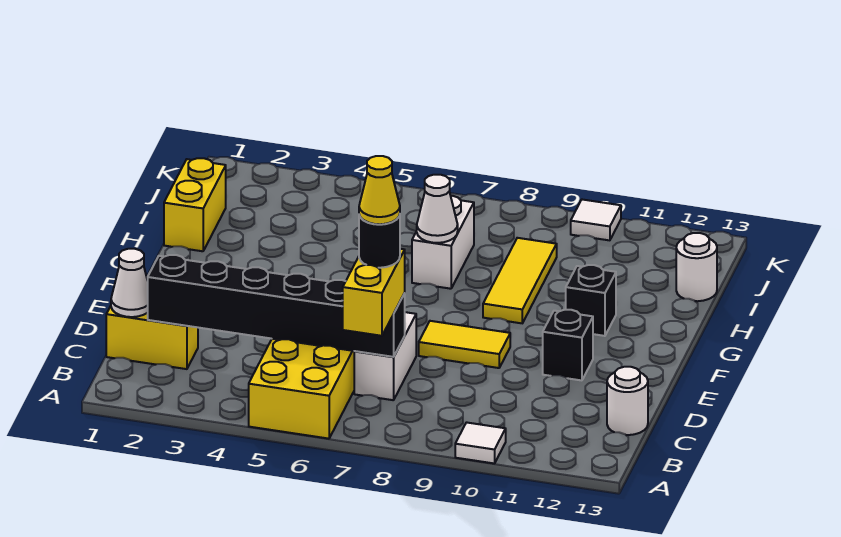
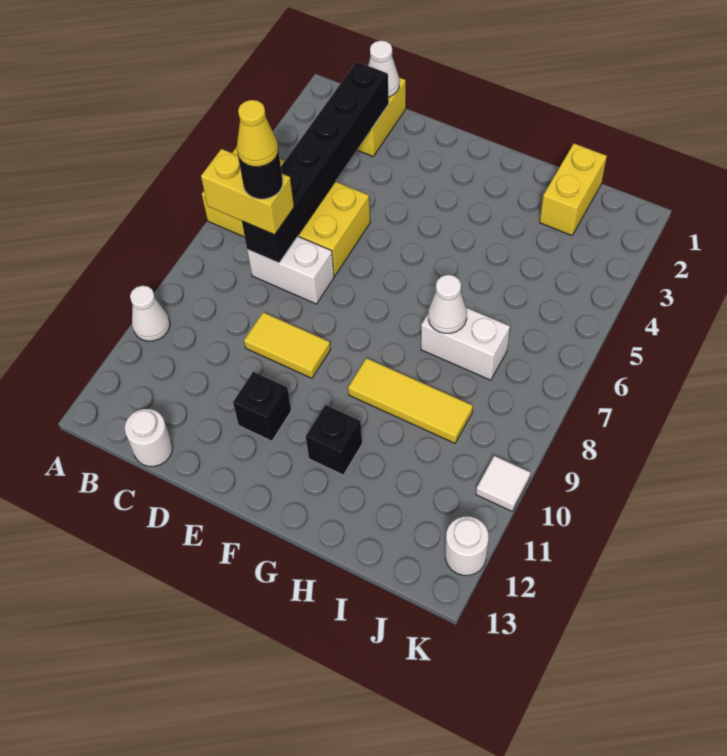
white 1x1 tile [455,422,506,464] -> white 1x1 cone [130,286,170,341]
yellow 1x2 tile [419,321,510,368] -> yellow 1x2 tile turned to [244,312,330,378]
yellow 1x2 brick [164,158,226,251] -> yellow 1x2 brick turned to [540,143,607,235]
white 1x1 round brick [676,233,717,301] -> white 1x1 round brick moved to [445,517,489,575]

